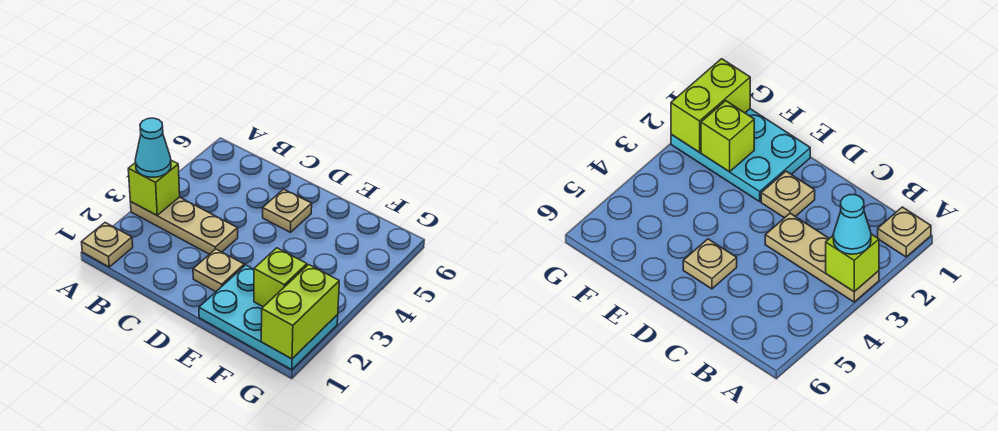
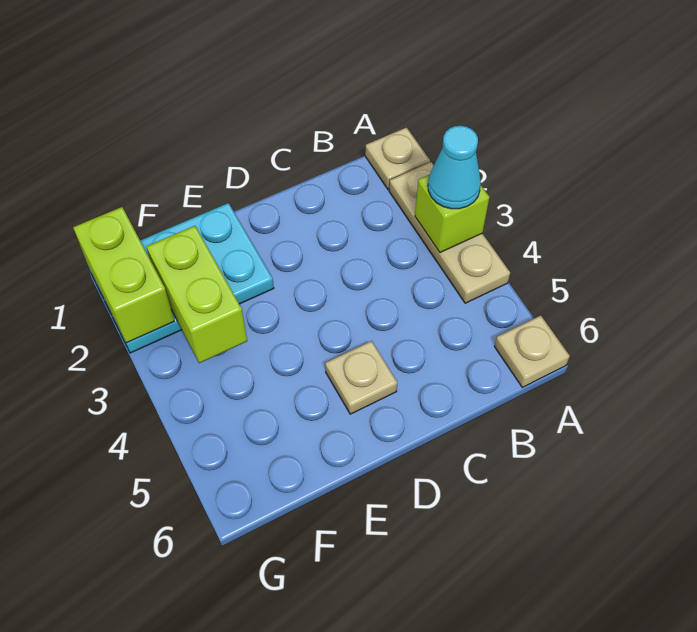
tan 1x3 plate [130,197,238,254] -> tan 1x3 plate turned to [389,162,510,303]
tan 1x1 plate [193,249,244,292] -> tan 1x1 plate moved to [495,315,570,387]
lime 1x1 brick [254,248,307,307] -> lime 1x2 brick [146,226,247,363]

